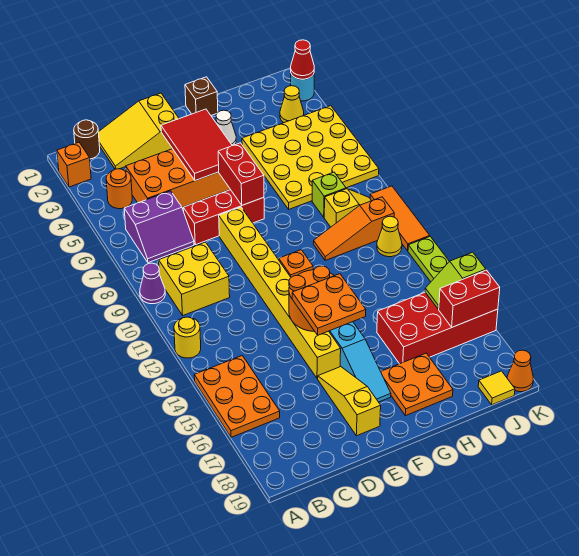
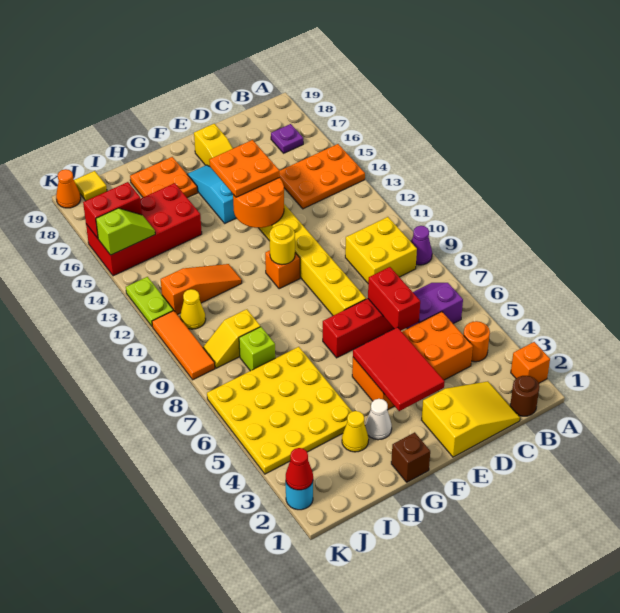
yellow 1x1 round brick [174,317,201,358] -> yellow 1x1 round brick moved to [269,224,295,265]
orange 2x3 plate [194,356,280,437] -> orange 2x3 plate turned to [279,144,365,209]
none -> purple 1x1 plate [271,124,303,153]
red 1x2 brick [218,143,264,205] -> red 1x2 brick moved to [368,267,420,330]
orange 1x3 slope [314,197,394,260] -> orange 1x3 slope moved to [161,264,242,315]
yellow 1x1 cone [280,86,304,123] -> yellow 1x1 cone moved to [342,411,369,452]

